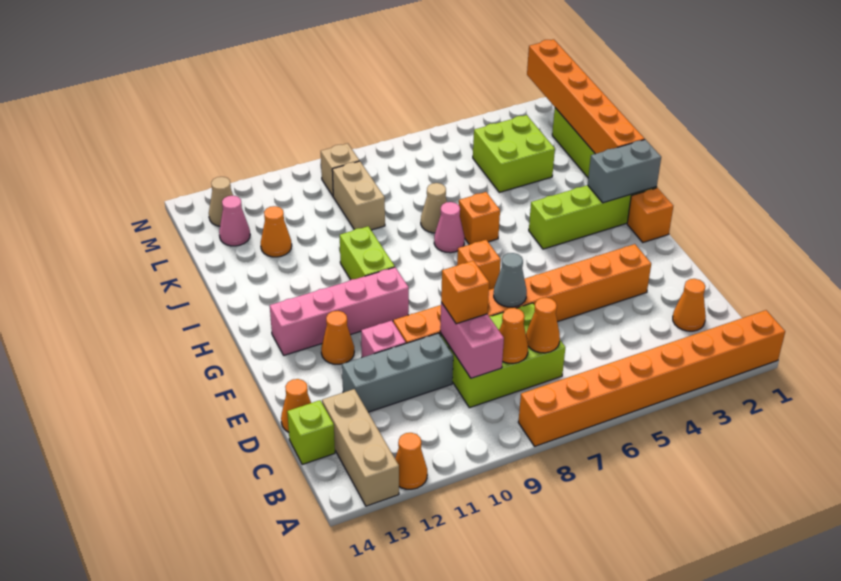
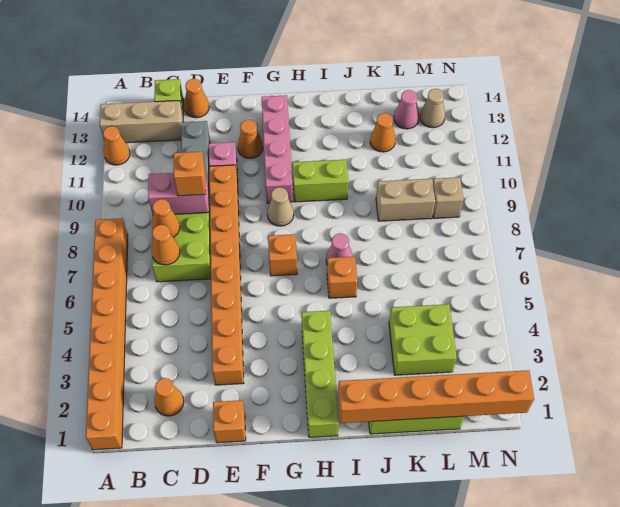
grey 1x1 cone [494,253,527,307] -> none
orange 1x1 brick [627,188,673,242] -> orange 1x1 brick moved to [213,400,246,443]
grey 1x2 brick [588,139,661,203] -> none
tan 1x1 cone [421,183,447,233] -> tan 1x1 cone moved to [267,187,294,226]

